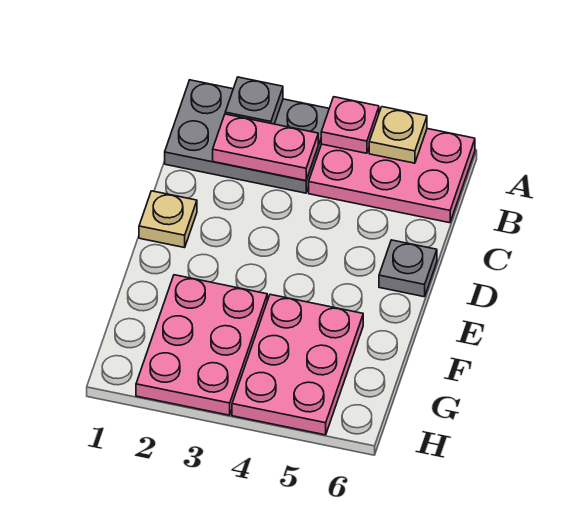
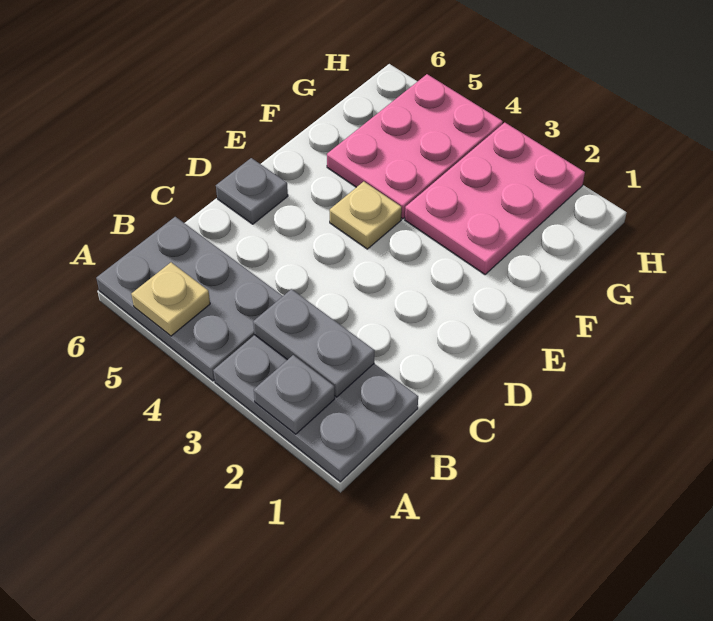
pink 2x3 plate [309,129,475,223] -> grey 2x3 plate [96,217,283,381]
pink 1x1 plate [321,97,379,153] -> none
pink 1x2 plate [213,114,318,181] -> grey 1x2 plate [253,289,375,397]
tan 1x1 plate [139,191,197,248] -> tan 1x1 plate moved to [330,182,402,249]

